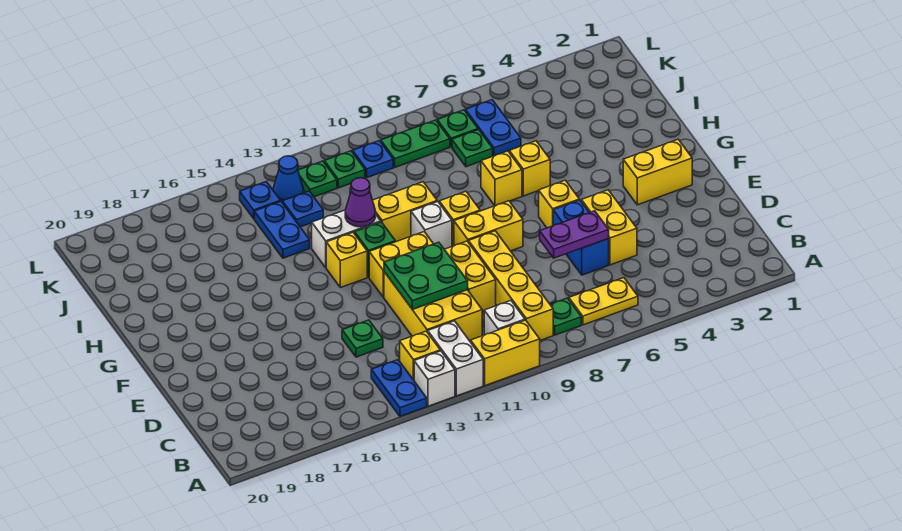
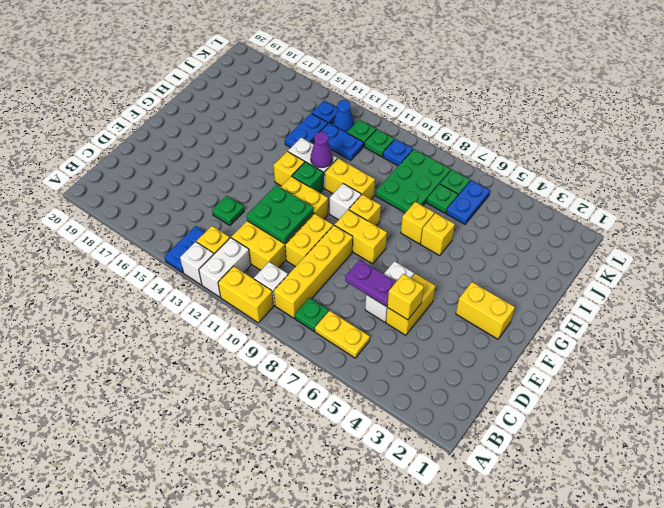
blue 1x2 brick [553,200,609,275] -> white 1x2 brick [365,261,414,322]
yellow 1x1 brick [539,180,579,228] -> yellow 1x1 brick moved to [387,274,424,320]
blue 1x1 plate [283,191,323,227] -> blue 1x2 plate [320,123,363,160]
green 1x2 plate [381,120,450,167] -> green 2x3 plate [376,149,451,213]

